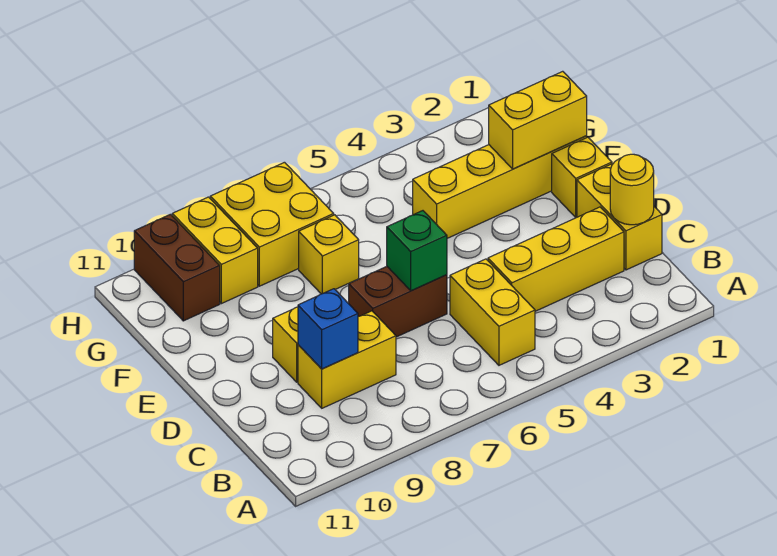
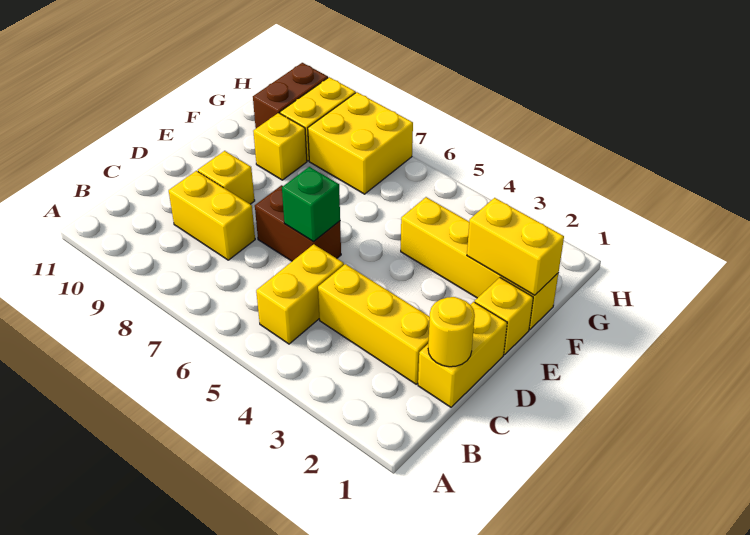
blue 1x1 brick [298,289,358,369] -> none
yellow 1x1 brick [299,215,359,294] -> yellow 1x1 brick moved to [253,113,307,180]

